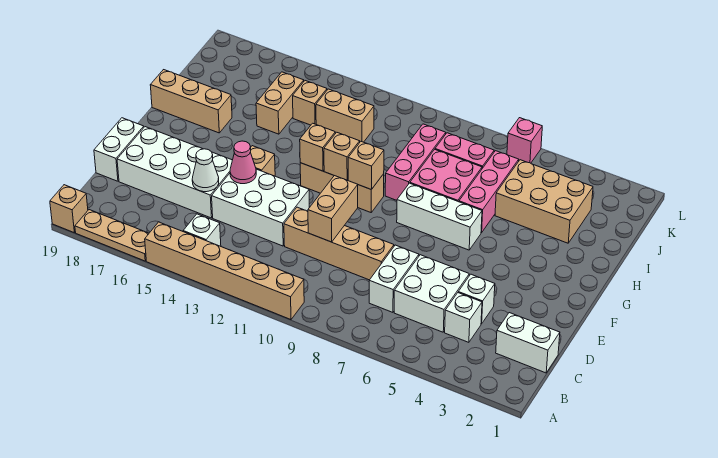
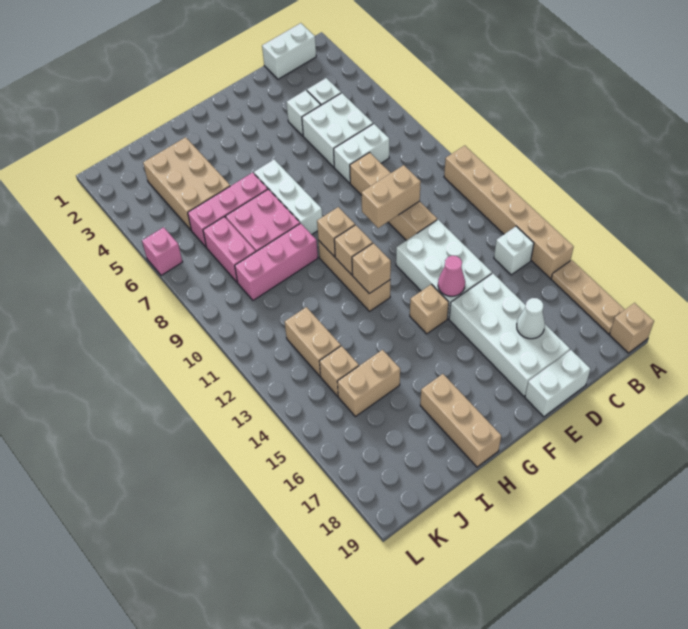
white 1x2 brick [496,313,560,373] -> white 1x2 brick turned to [262,23,316,79]
white 1x1 cone [192,149,219,192] -> white 1x1 cone moved to [517,298,545,339]

